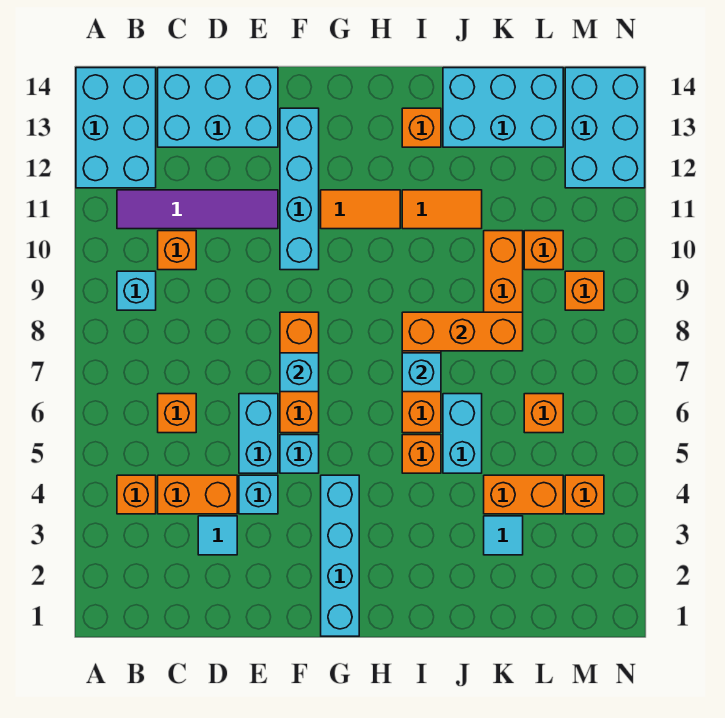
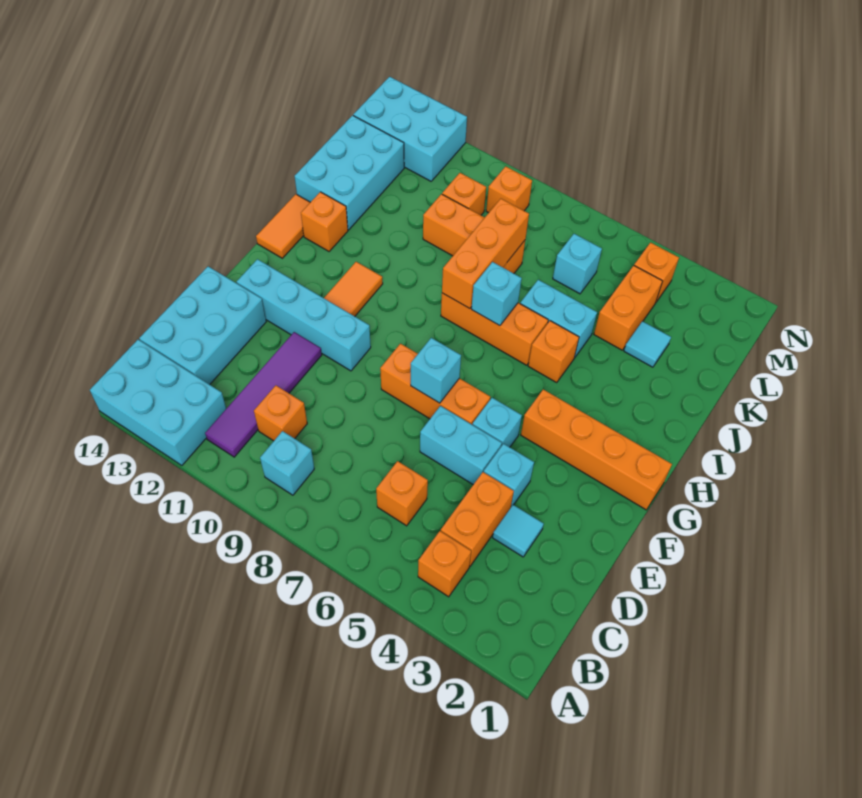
cyan 1x4 brick [321,475,359,636] -> orange 1x4 brick [521,389,672,510]
orange 1x2 tile [402,190,482,229] -> orange 1x2 tile moved to [256,194,310,258]
orange 1x1 brick [524,394,563,433] -> cyan 1x1 brick [553,234,602,294]

